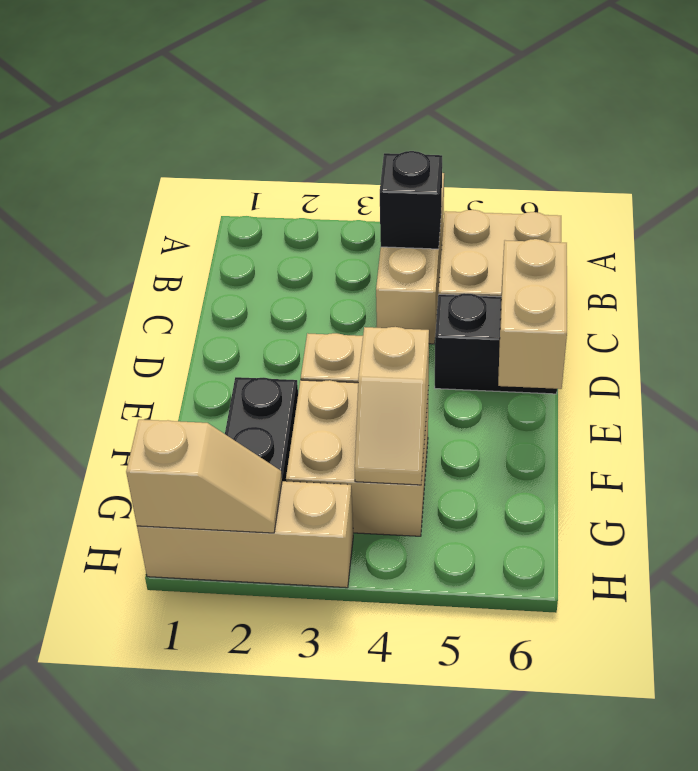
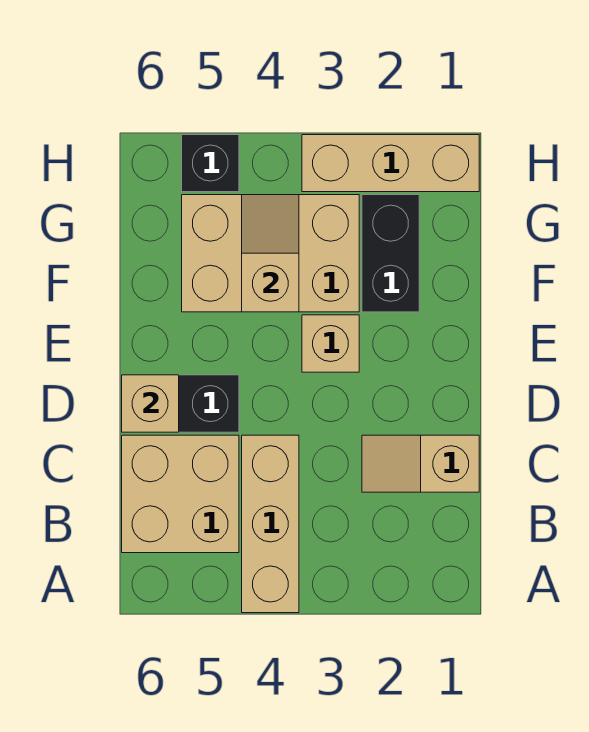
black 1x1 brick [380,151,442,249] -> black 1x1 brick moved to [182,135,239,192]
tan 1x2 brick [498,239,567,389] -> tan 1x1 brick [122,375,179,432]
tan 2x2 brick [286,380,429,536] -> tan 2x3 brick [182,195,359,312]
tan 1x2 slope [126,420,282,533] -> tan 1x2 slope moved to [362,435,479,492]

